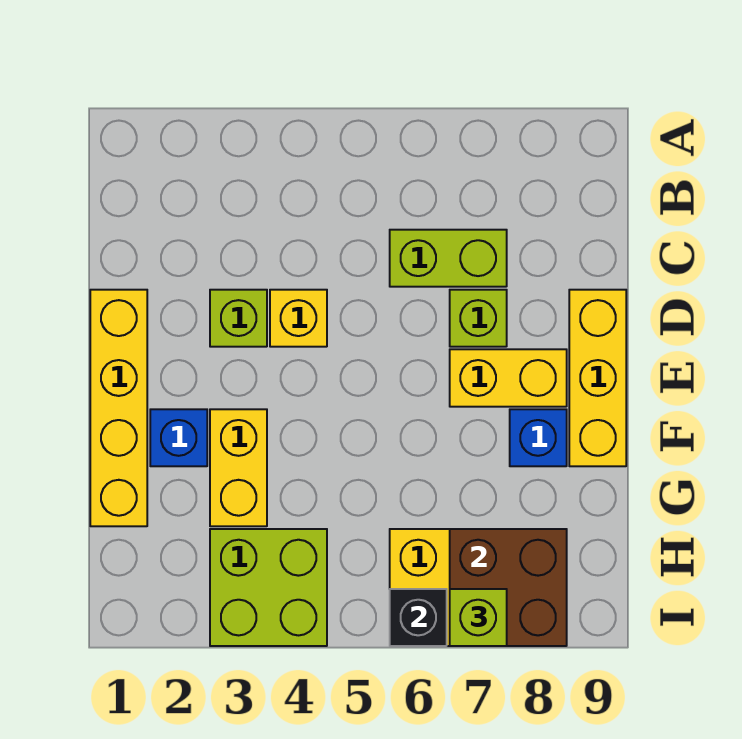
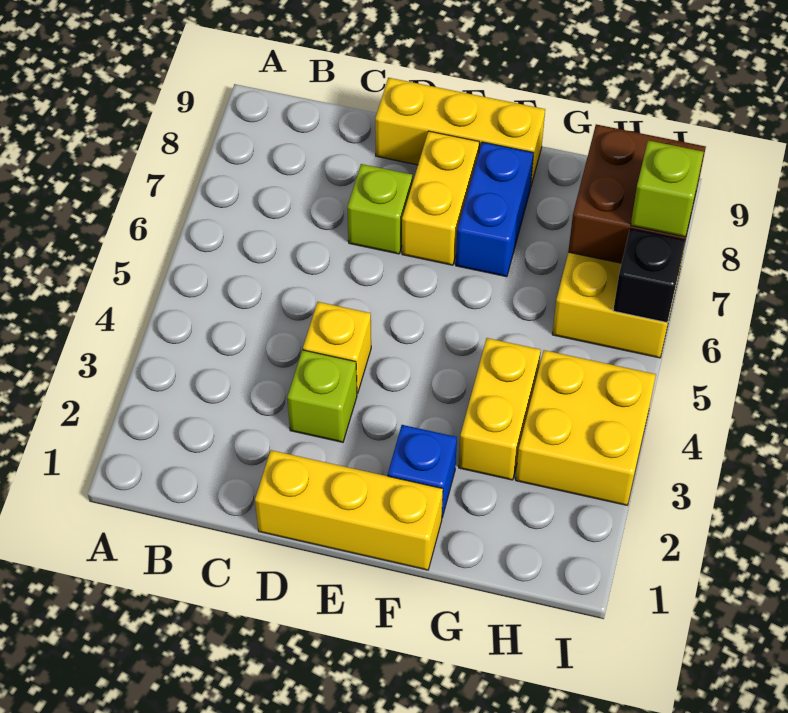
lime 1x2 brick [390,230,507,287] -> none
yellow 1x4 brick [90,290,147,526] -> yellow 1x3 brick [255,450,443,570]
yellow 1x2 brick [210,409,267,526] -> yellow 1x2 brick turned to [459,338,541,480]
blue 1x1 brick [510,409,567,466] -> blue 1x2 brick [456,142,533,277]
lime 2x2 brick [210,529,327,646] -> yellow 2x2 brick [516,350,656,505]

